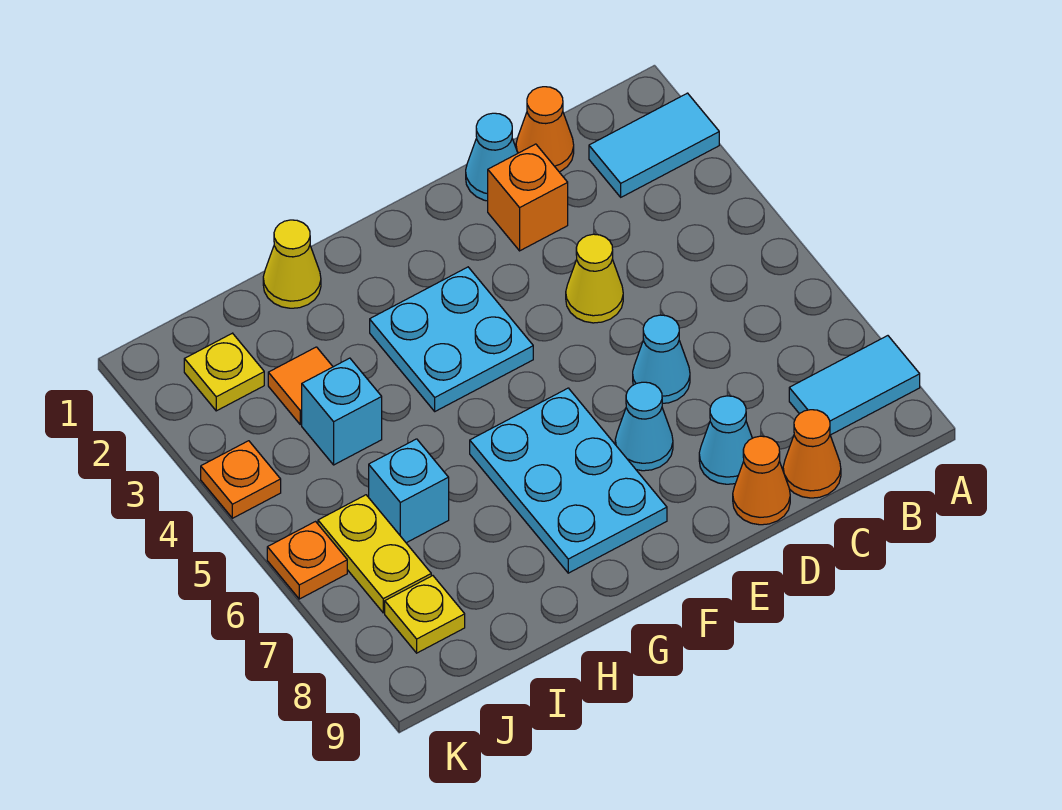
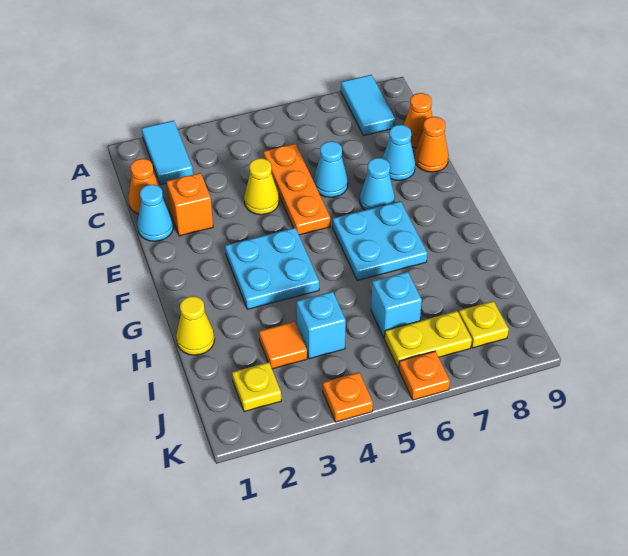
none -> orange 1x3 plate [264,144,330,235]
cyan 2x3 plate [470,388,667,573] -> cyan 2x2 plate [333,201,427,281]

